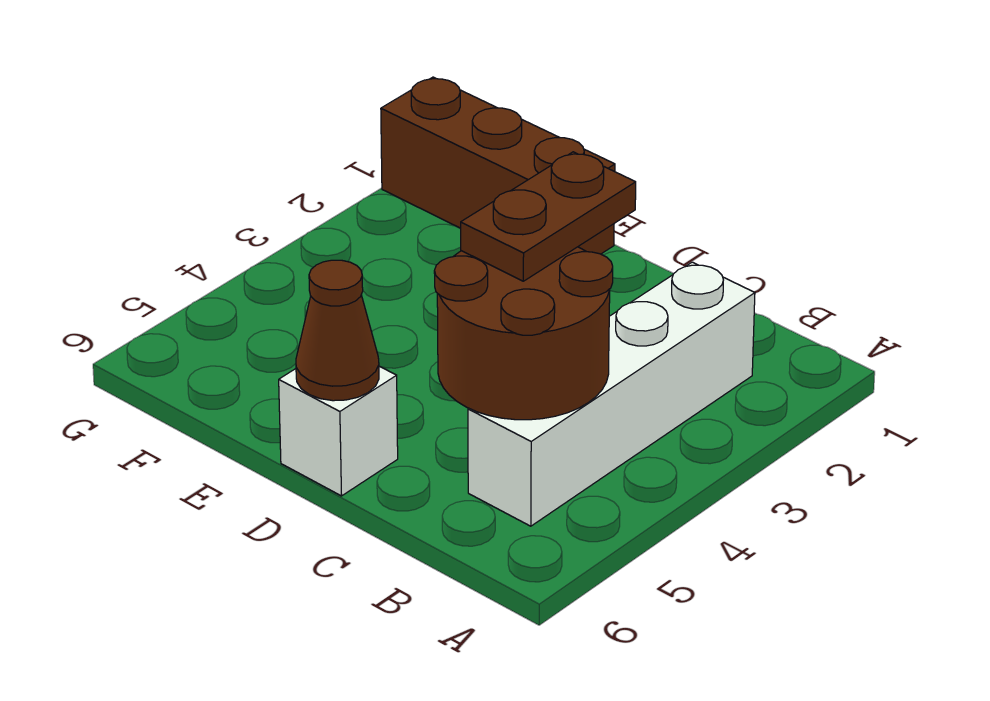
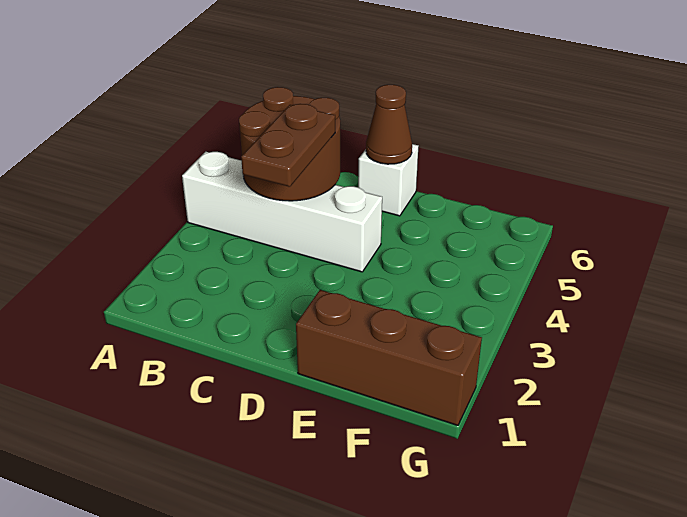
white 1x4 brick [468,262,755,526] -> white 1x4 brick turned to [182,152,382,272]

